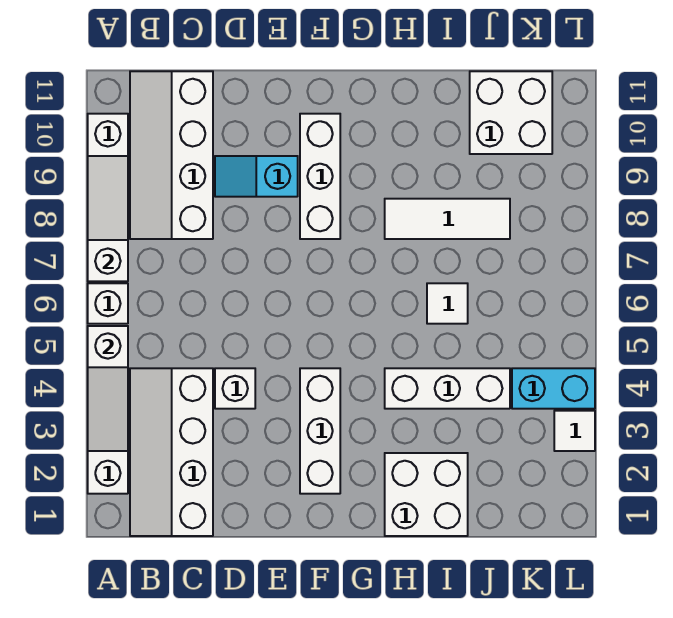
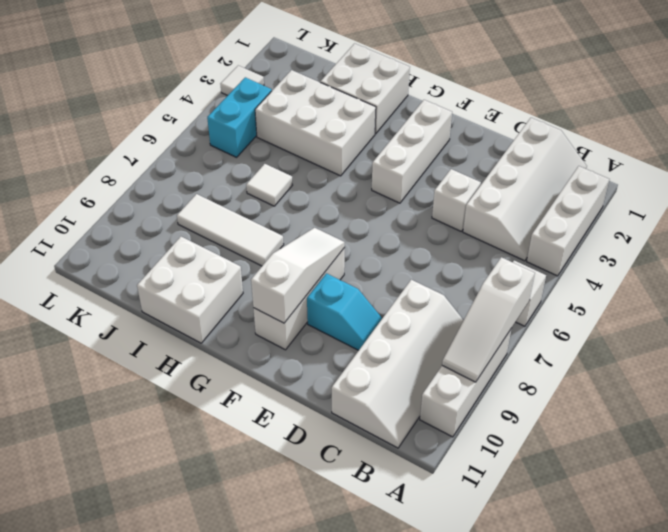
white 1x3 slope [88,326,128,451] -> white 1x3 slope moved to [251,228,345,323]
white 1x3 brick [385,368,510,409] -> white 2x3 brick [255,70,376,176]
white 2x2 brick [470,71,552,154] -> white 2x2 brick moved to [137,237,243,343]
cyan 1x2 brick [512,368,595,409] -> cyan 1x2 brick turned to [207,77,272,157]

